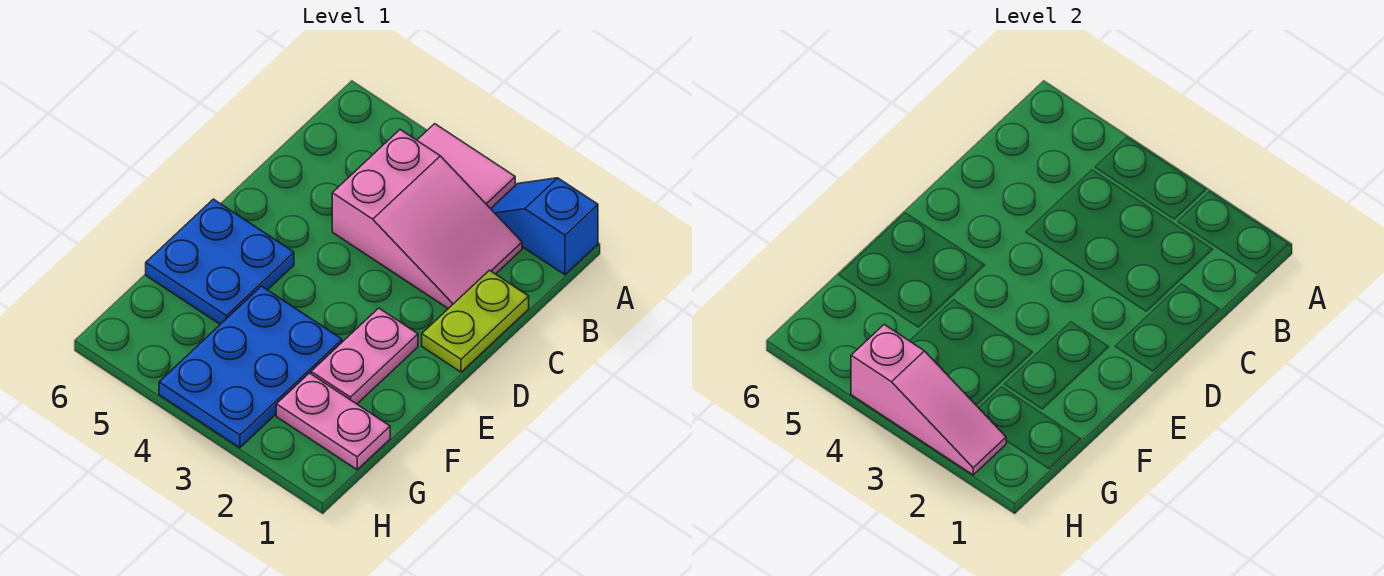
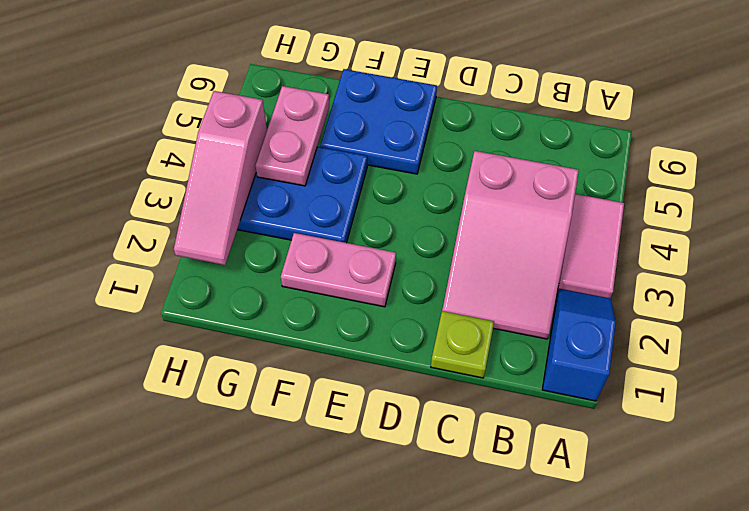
lime 1x2 plate [422,270,529,372] -> lime 1x1 plate [431,311,494,378]
pink 1x2 plate [276,373,390,470] -> pink 1x2 plate moved to [255,86,330,186]

